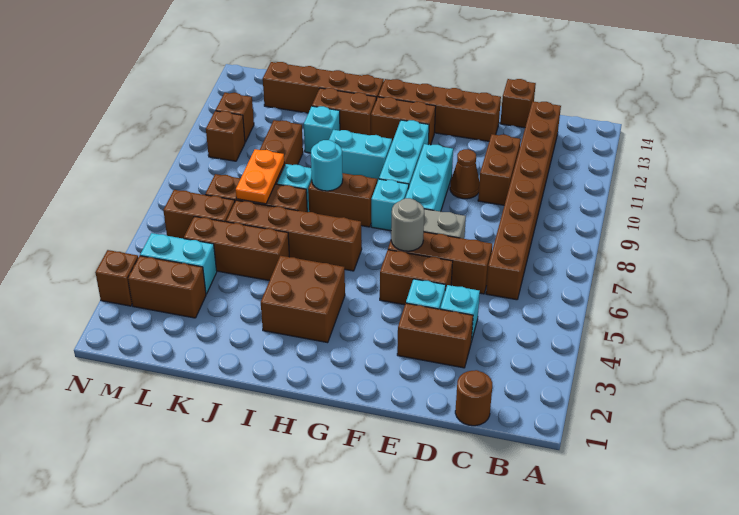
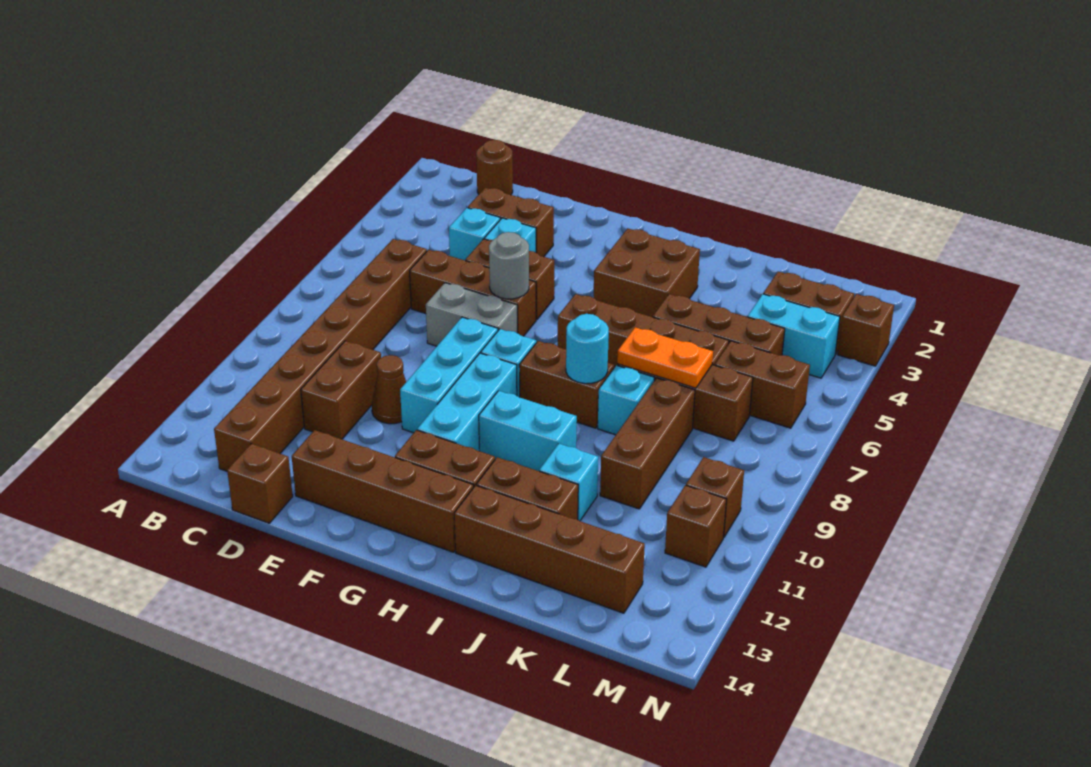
orange 1x2 plate [236,149,284,204] -> orange 1x2 plate turned to [617,327,713,388]

